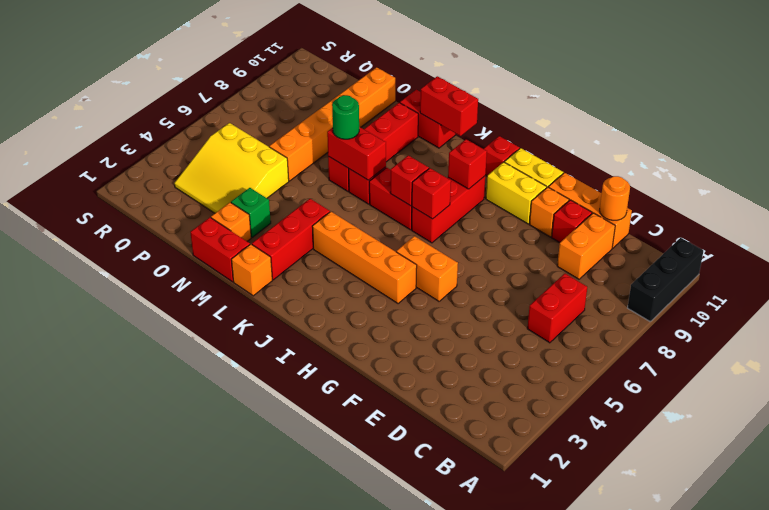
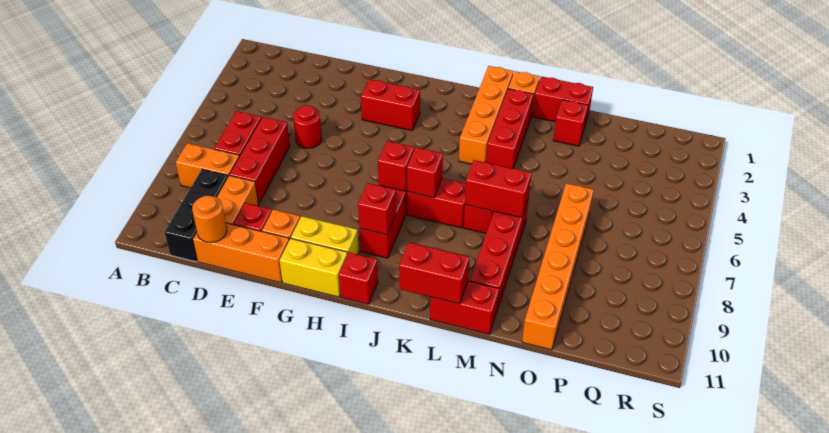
black 1x3 brick [628,238,703,322] -> black 1x3 brick moved to [165,169,228,262]
none -> red 1x3 brick [230,117,290,204]
none -> red 1x1 round brick [293,105,322,148]
none -> red 1x2 brick [361,79,420,131]
orange 1x2 brick [396,236,458,301] -> orange 1x2 brick moved to [176,143,239,188]
orange 1x4 brick [312,212,417,304] -> orange 1x4 brick turned to [459,66,513,164]
green 1x1 round brick [332,95,359,139] -> none
orange 1x1 brick [211,203,251,241] -> red 1x1 brick [553,100,588,146]
green 1x1 brick [231,188,271,237] -> none
yellow 3x3 slope [174,123,289,213] -> none

